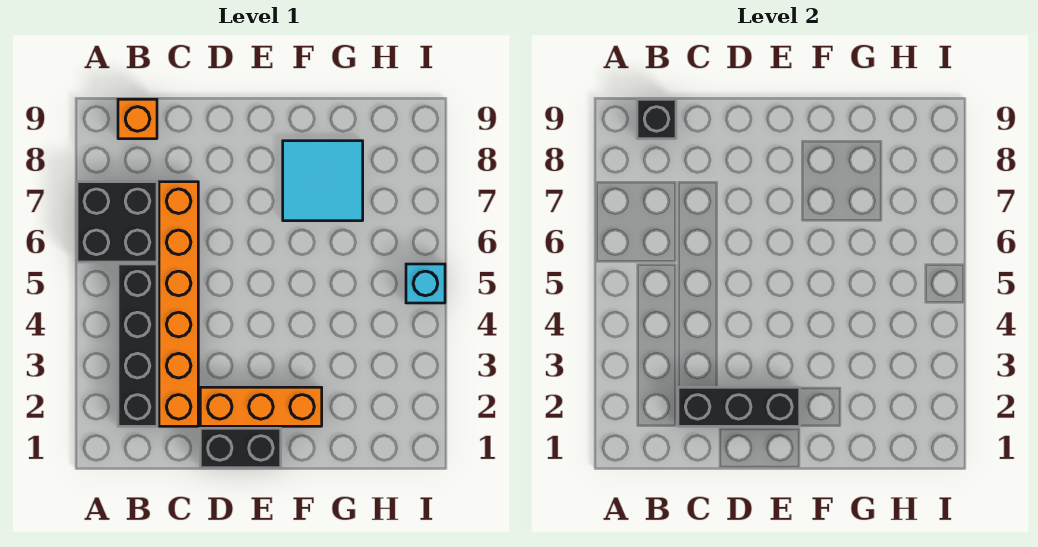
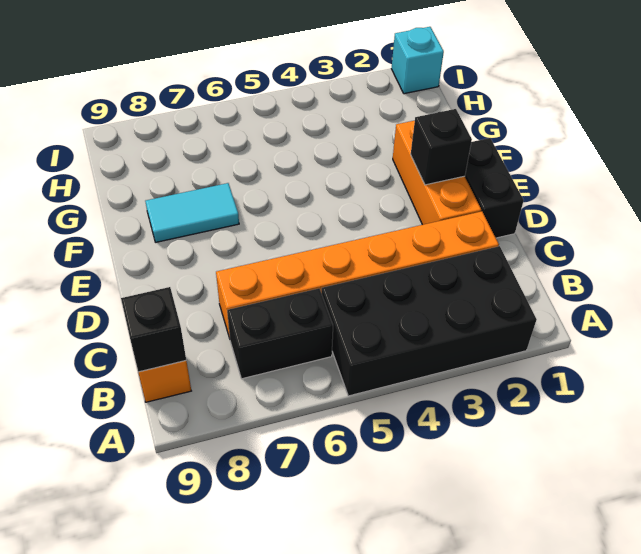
black 2x2 brick [77,182,157,262] -> black 1x2 brick [227,288,333,379]
black 1x4 brick [118,264,157,426] -> black 2x4 brick [322,246,537,396]
black 1x3 brick [678,387,800,426] -> black 1x1 brick [411,109,472,185]
cyan 2x2 tile [283,141,363,221] -> cyan 1x2 tile [145,183,239,242]
cyan 1x1 brick [406,264,445,303] -> cyan 1x1 brick moved to [391,27,444,94]

